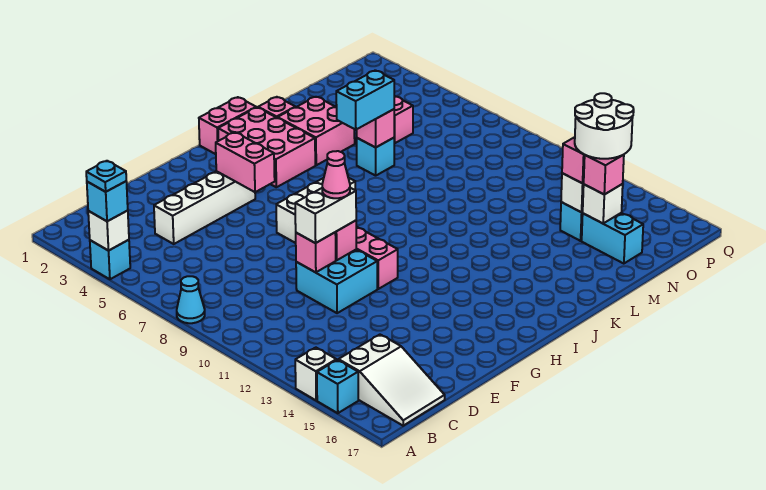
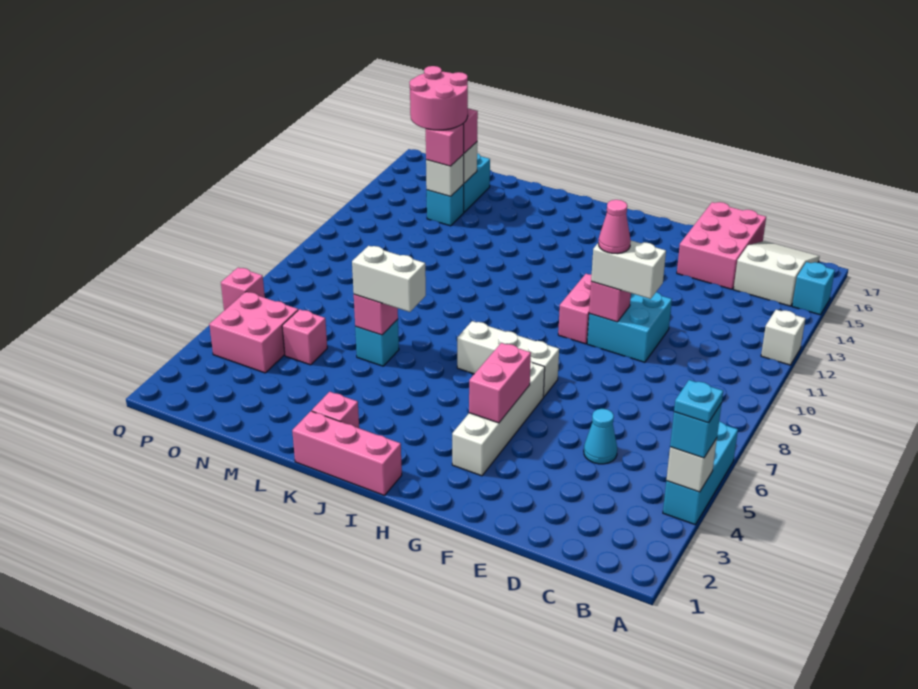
cyan 1x1 brick [90,240,130,279] -> cyan 1x3 brick [663,422,738,525]
cyan 1x1 cone [177,276,205,323] -> cyan 1x1 cone moved to [584,409,617,464]
white 1x1 brick [295,348,336,400] -> white 1x1 brick moved to [761,310,805,365]
white 1x4 brick [154,171,255,244] -> white 1x4 brick turned to [452,362,545,476]
pink 1x1 brick [296,233,336,272] -> pink 1x1 brick moved to [221,268,265,311]
pink 1x2 brick [199,97,256,154] -> pink 1x3 brick [292,411,402,496]
pink 2x3 brick [218,107,315,187] -> pink 2x3 brick moved to [677,202,766,289]
pink 2x2 brick [278,97,355,165] -> pink 2x2 brick moved to [209,292,298,373]
cyan 1x2 brick [336,70,394,130] -> white 1x2 brick [352,246,426,312]
white 2x2 round brick [575,93,634,159] -> pink 2x2 round brick [410,66,468,130]

